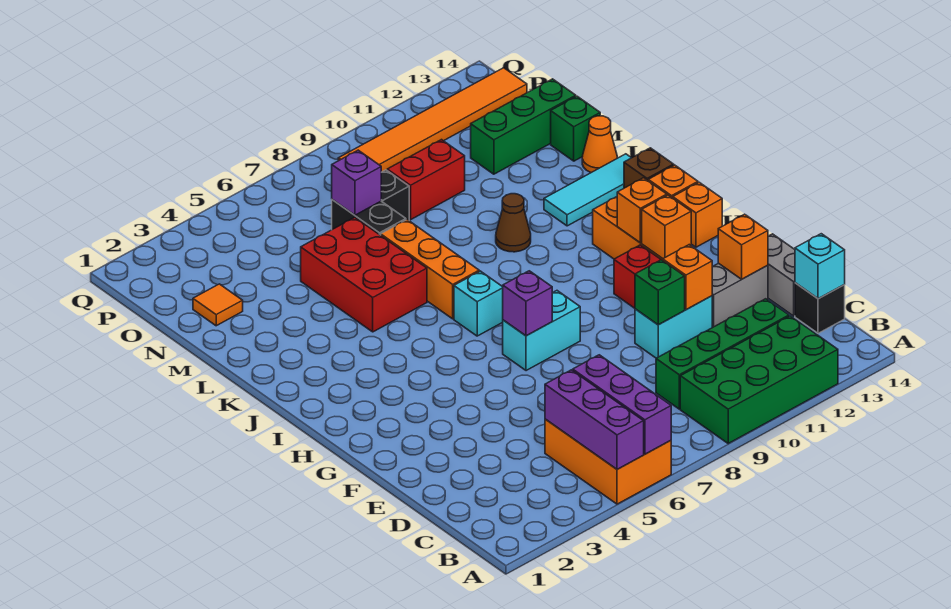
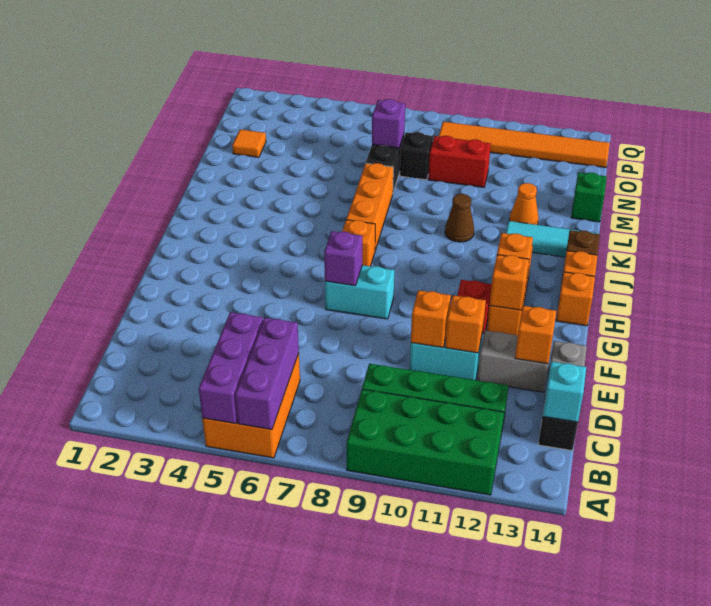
green 1x1 brick [635,260,685,325] -> orange 1x1 brick [411,290,451,348]
cyan 1x1 brick [454,271,503,336] -> orange 1x1 brick [342,220,375,266]
red 2x3 brick [301,217,427,332] -> none
orange 1x1 cone [582,116,617,173] -> orange 1x1 cone moved to [509,183,539,225]
green 1x3 brick [471,79,576,174] -> none

